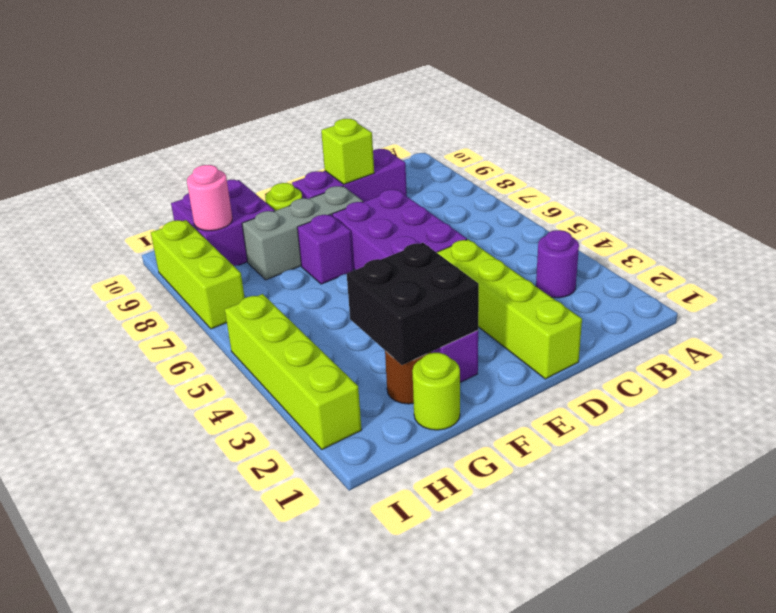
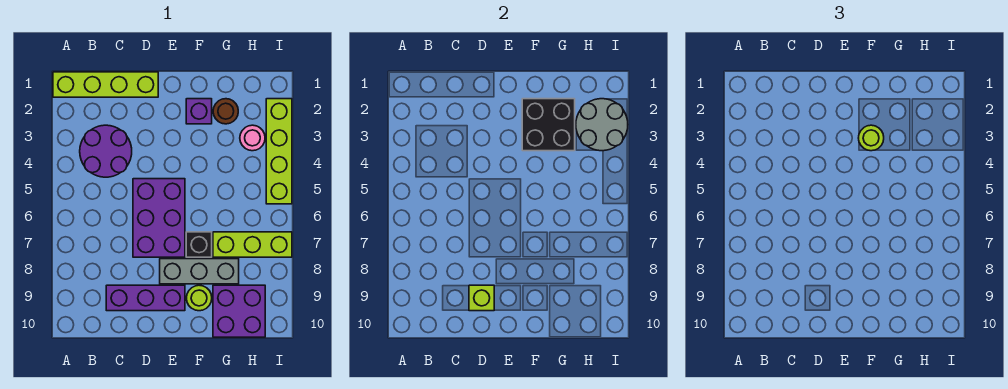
purple 1x1 round brick [536,230,579,298] -> purple 2x2 round brick [80,125,132,177]
lime 1x4 brick [437,239,582,379] -> lime 1x4 brick turned to [53,72,158,97]
purple 1x1 brick [297,214,354,284] -> black 1x1 brick [186,232,212,257]
lime 1x1 round brick [413,353,460,430] -> lime 1x1 round brick moved to [859,125,884,151]
none -> grey 2x2 round brick [576,99,628,151]
pink 1x1 round brick [187,165,232,231] -> pink 1x1 round brick moved to [240,125,265,151]
lime 1x3 brick [151,220,245,329] -> lime 1x3 brick turned to [213,232,292,257]

